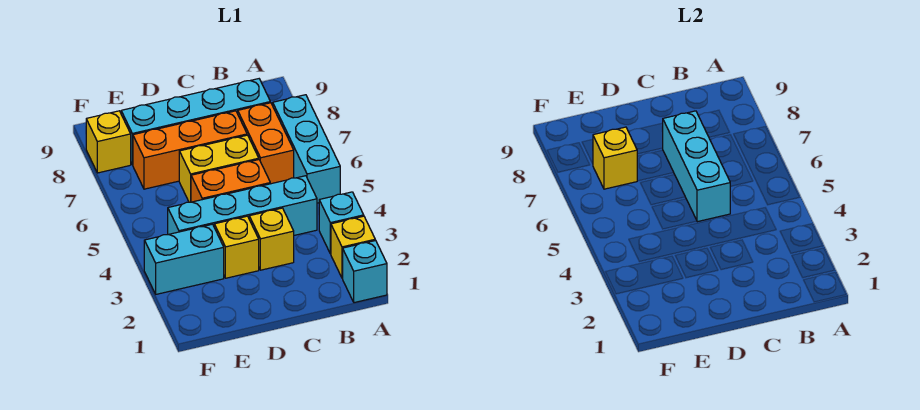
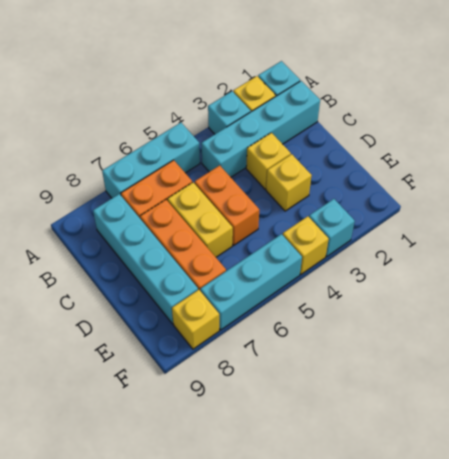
cyan 1x4 brick [168,176,317,235] -> cyan 1x4 brick turned to [201,81,320,177]
cyan 1x3 brick [663,111,730,222] -> cyan 1x3 brick moved to [200,234,302,330]
cyan 1x2 brick [144,224,224,294] -> cyan 1x1 brick [309,199,355,256]
yellow 1x1 brick [593,127,637,189] -> yellow 1x1 brick moved to [283,216,329,274]

